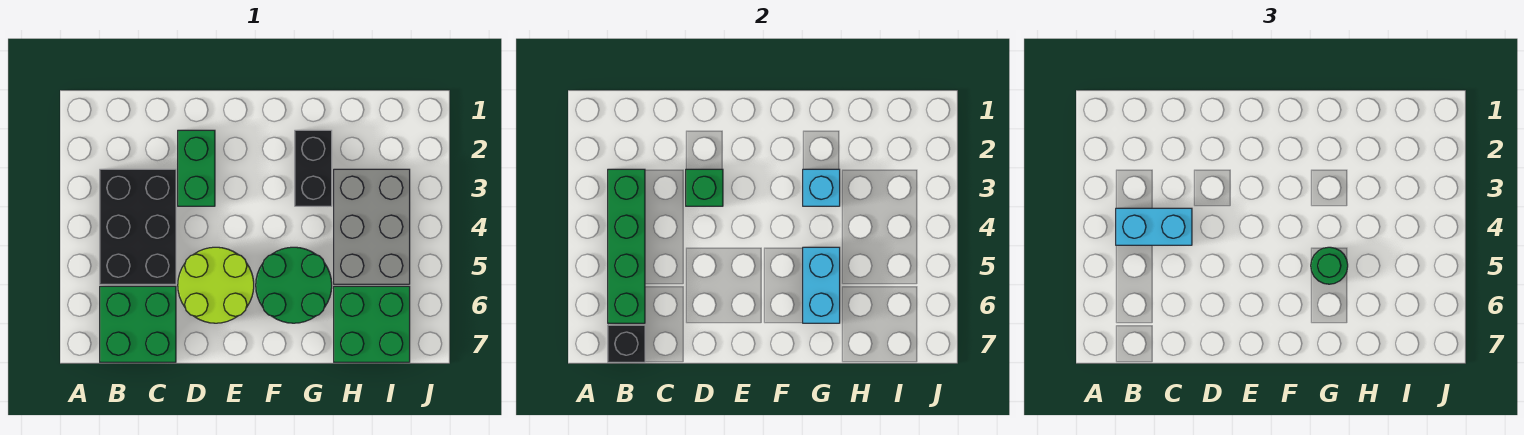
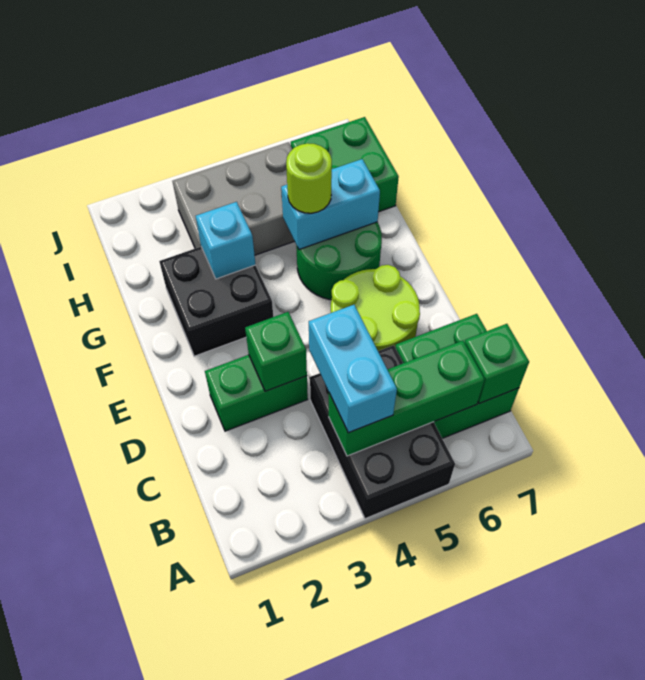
black 2x3 brick [100,169,176,284] -> black 2x3 brick turned to [310,345,455,519]
green 1x4 brick [608,169,645,323] -> green 1x3 brick [329,341,485,456]
black 1x1 brick [608,325,645,362] -> green 1x1 brick [465,324,529,404]
black 1x2 brick [295,130,332,206] -> black 2x2 brick [159,247,273,356]
green 1x1 round brick [1311,247,1348,284] -> lime 1x1 round brick [286,143,332,213]

